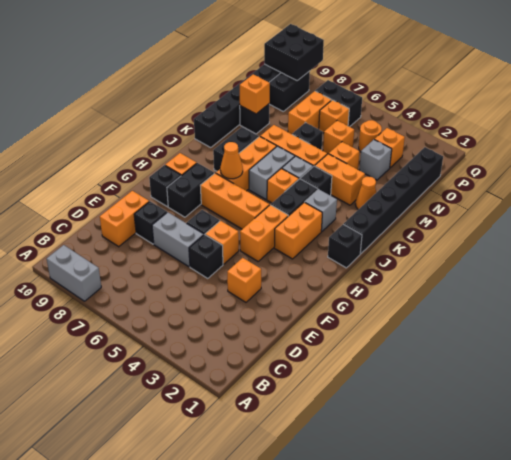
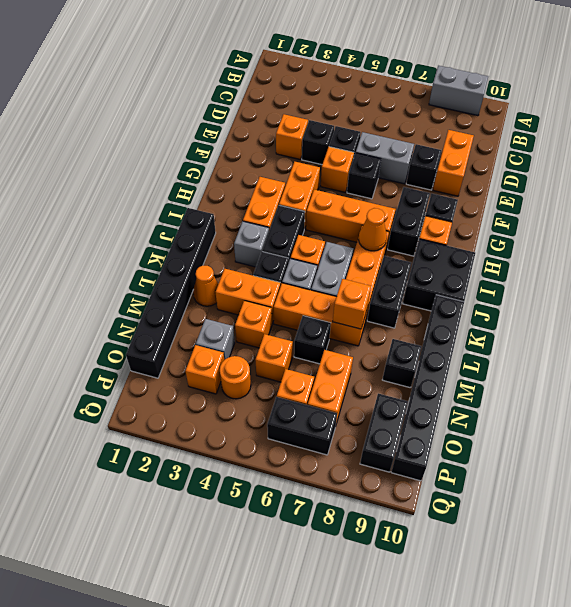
black 1x1 brick [328,224,362,268] -> black 1x1 brick moved to [302,120,334,165]
orange 1x1 brick [240,74,270,114] -> orange 1x1 brick moved to [333,279,371,329]
black 2x2 brick [264,24,324,81] -> black 2x2 brick moved to [403,239,475,311]

